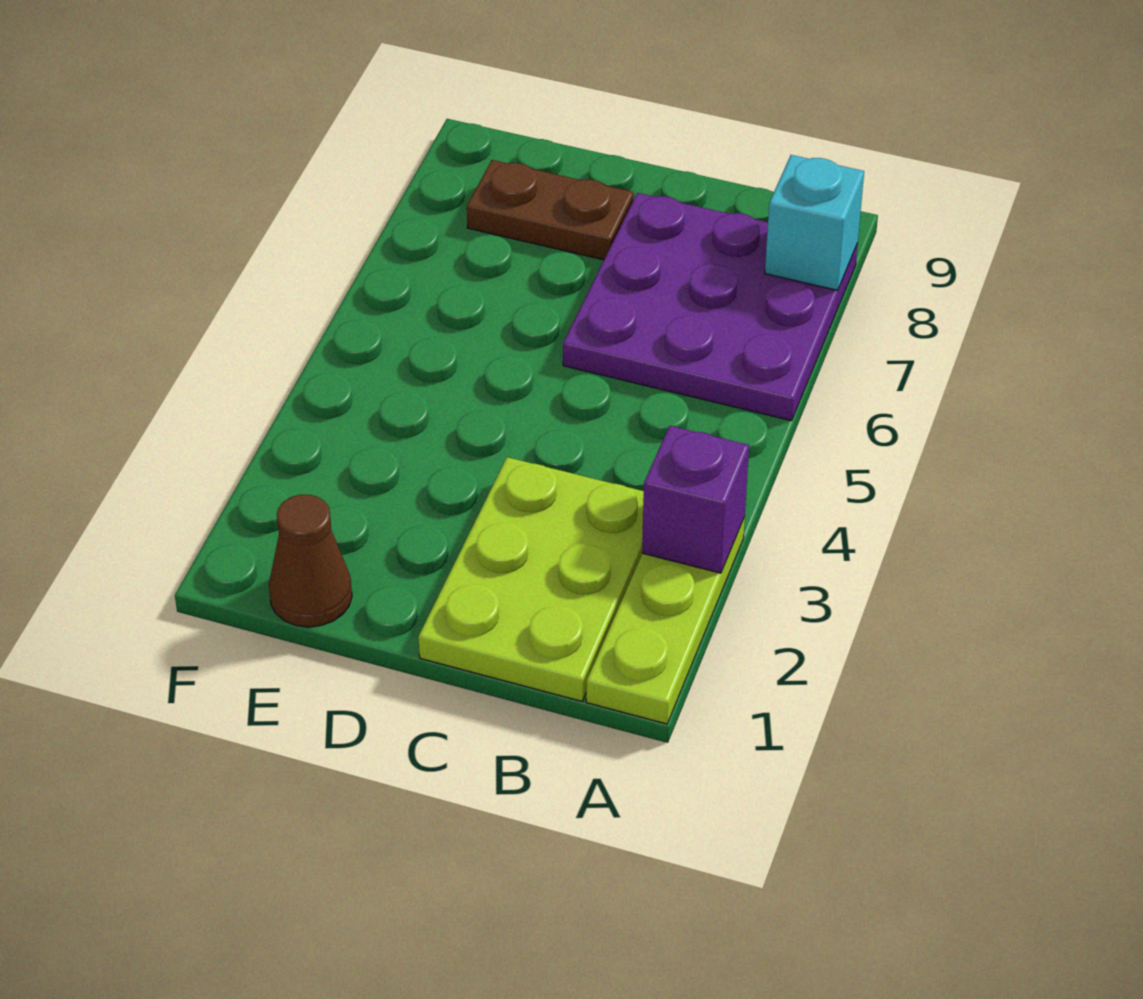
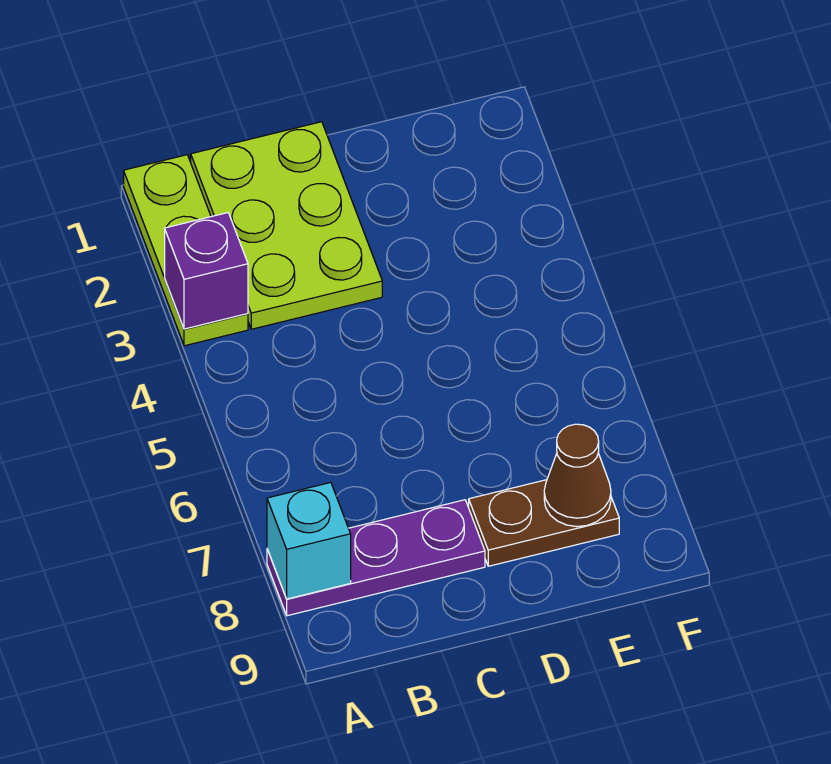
purple 3x3 plate [563,193,858,421] -> purple 1x3 plate [267,500,485,616]
brown 1x1 cone [269,495,352,627] -> brown 1x1 cone moved to [544,424,611,527]

